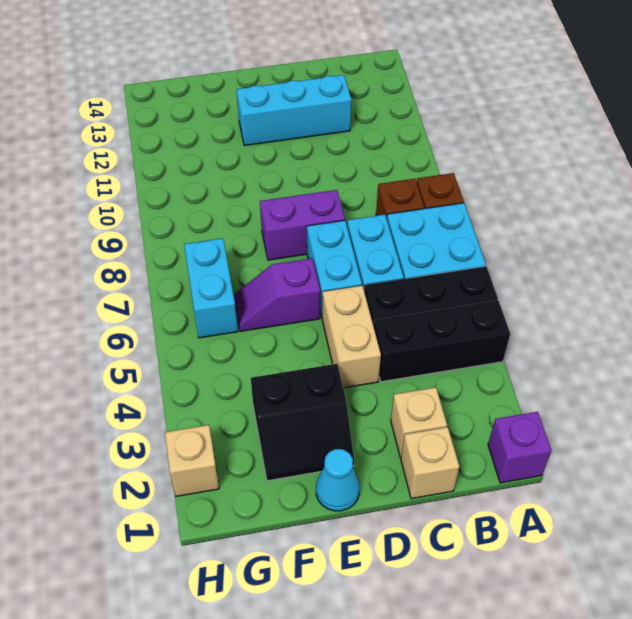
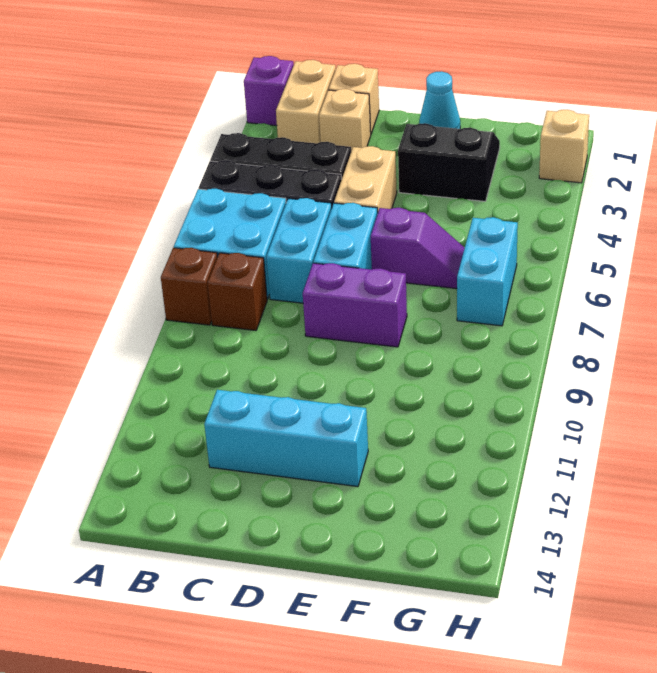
none -> tan 1x2 brick [276,60,336,143]

